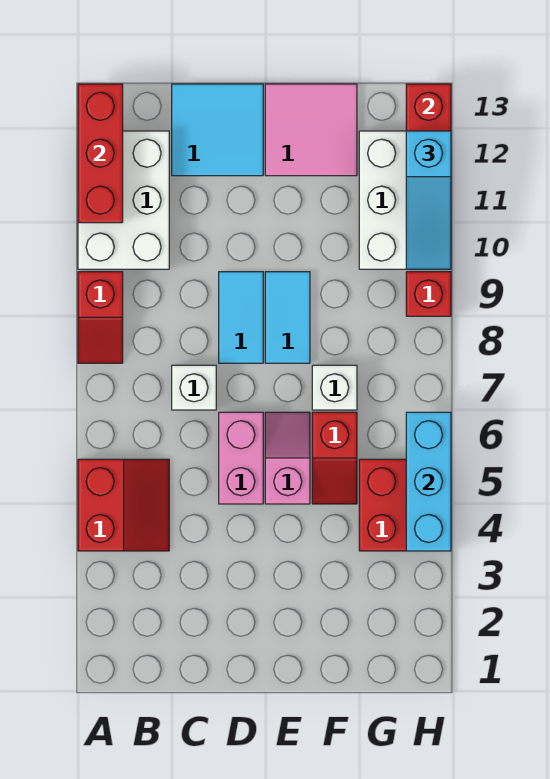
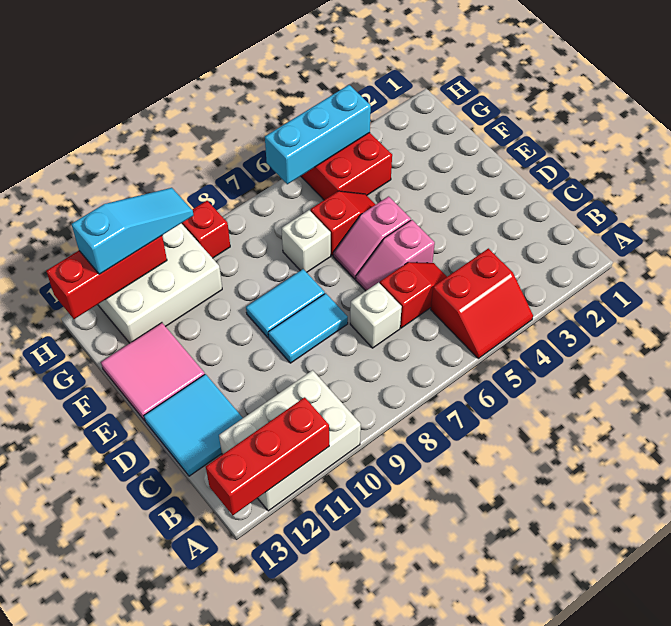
red 2x2 slope [78,459,169,551] -> red 2x2 slope turned to [431,248,533,358]
red 1x2 slope [78,272,123,363] -> red 1x2 slope moved to [380,262,447,328]
pink 1x2 brick [219,412,263,504] -> pink 1x2 slope [356,220,435,291]

